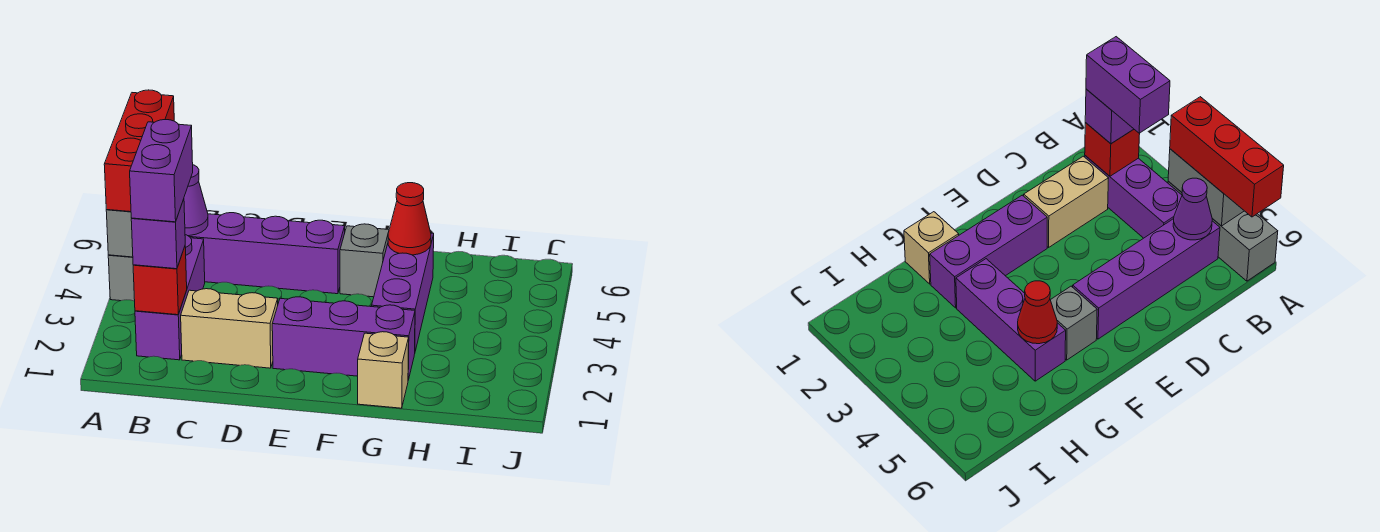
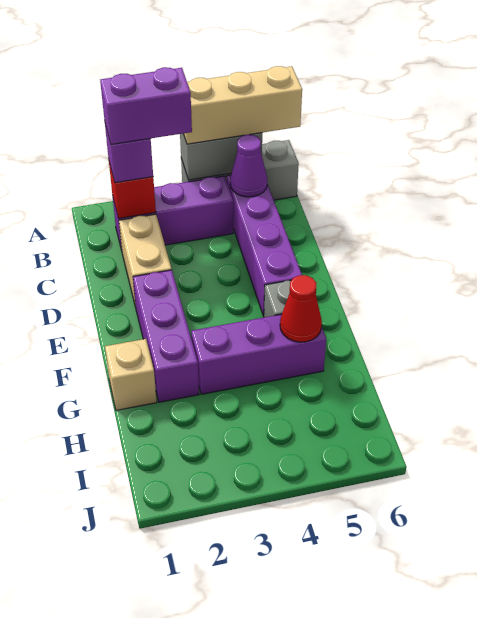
red 1x3 brick [104,90,174,212] -> tan 1x3 brick [183,66,302,144]

